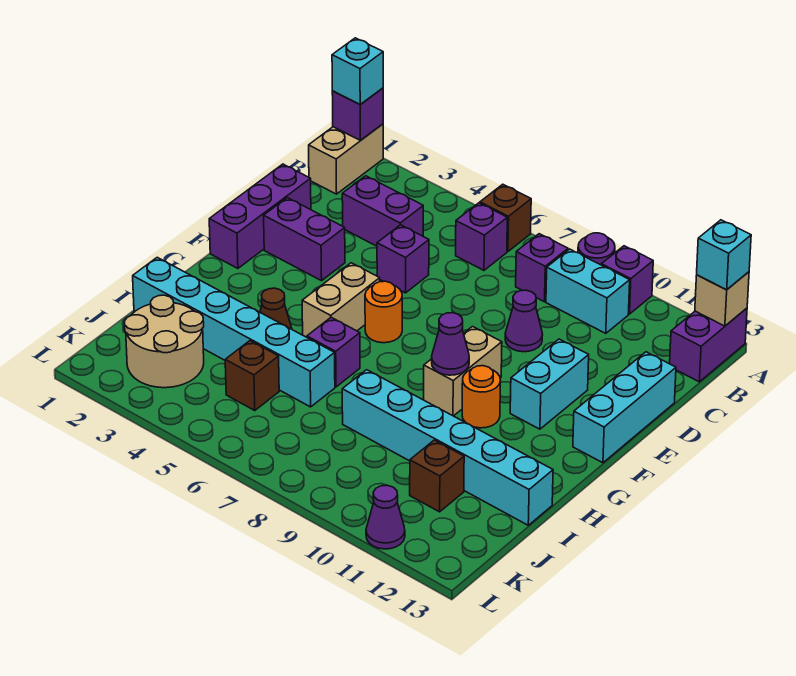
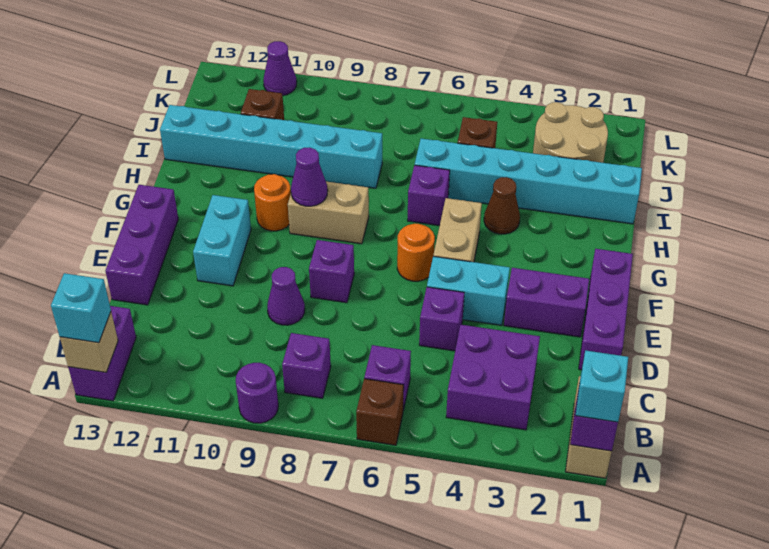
purple 1x1 brick [601,246,653,314] -> purple 1x1 brick moved to [309,240,354,303]
cyan 1x2 brick [546,249,630,333] -> cyan 1x2 brick moved to [427,256,510,325]
purple 1x2 brick [342,176,423,246] -> purple 2x2 brick [446,325,540,430]
cyan 1x3 brick [573,352,676,463] -> purple 1x3 brick [105,185,178,305]
tan 1x2 brick [424,327,502,416] -> tan 1x2 brick turned to [288,182,369,244]

